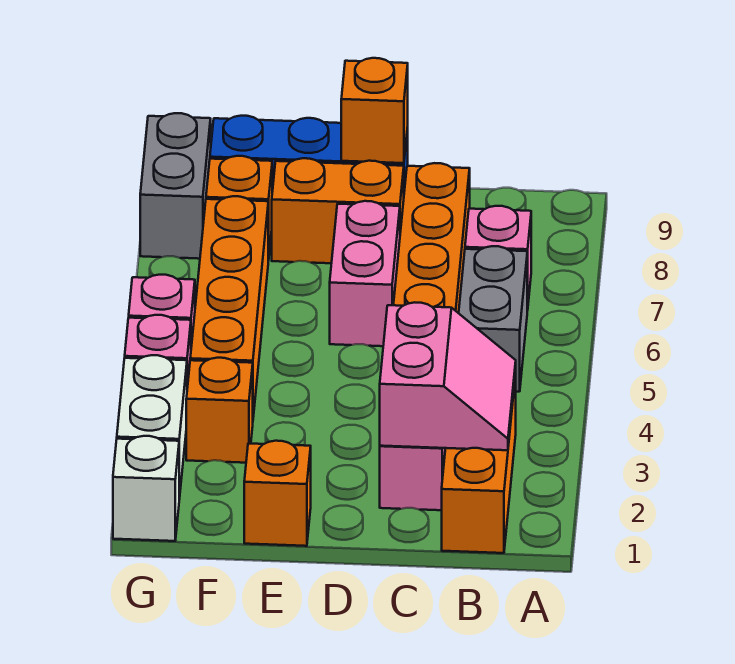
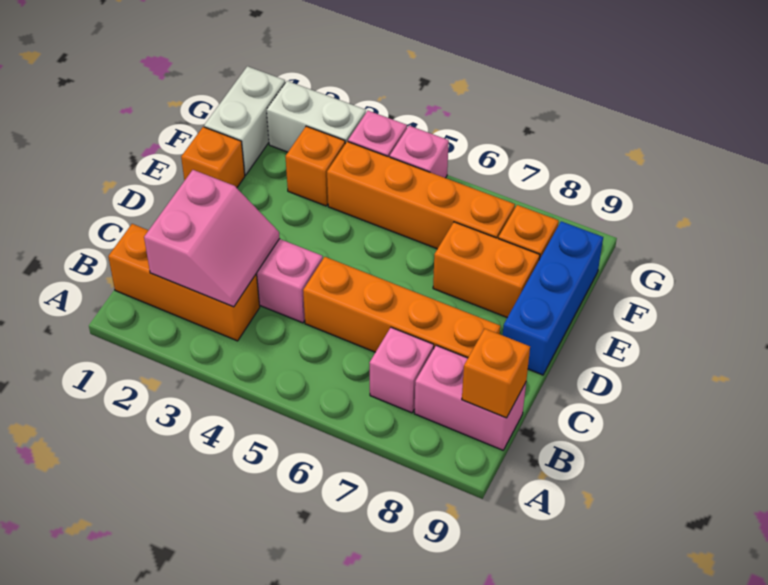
pink 2x2 slope [380,302,516,450] -> pink 2x2 slope turned to [144,170,280,307]
grey 1x2 brick [459,246,527,392] -> none
pink 1x2 brick [330,201,400,346] -> pink 1x2 brick moved to [414,345,526,450]
orange 1x2 brick [272,158,404,263] -> orange 1x2 brick turned to [433,222,540,318]
orange 1x1 brick [341,58,408,163] -> orange 1x1 brick moved to [462,329,530,418]
white 1x1 brick [113,436,179,541] -> white 1x2 brick [204,66,285,175]
grey 1x2 brick [140,113,211,259] -> none

